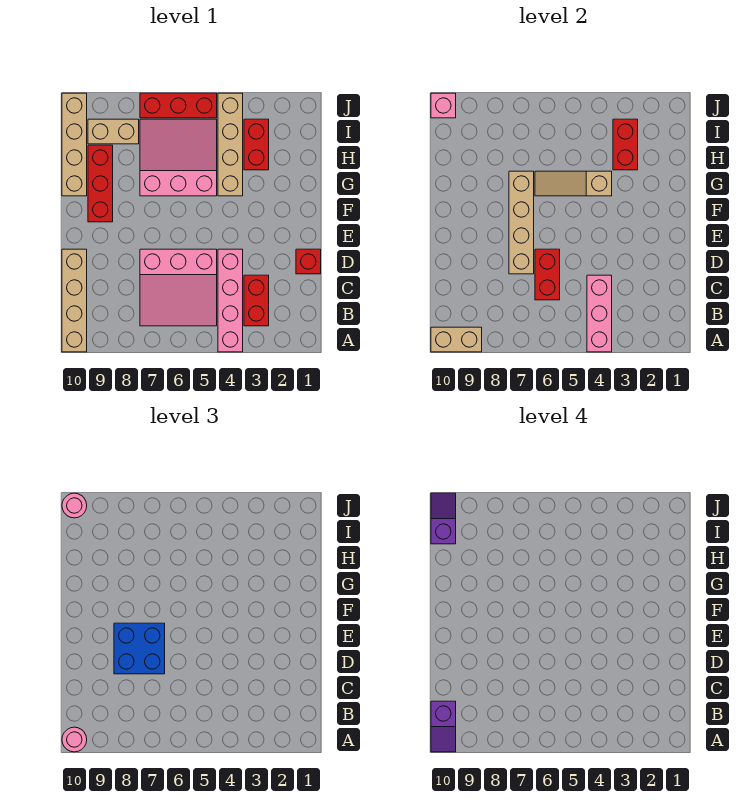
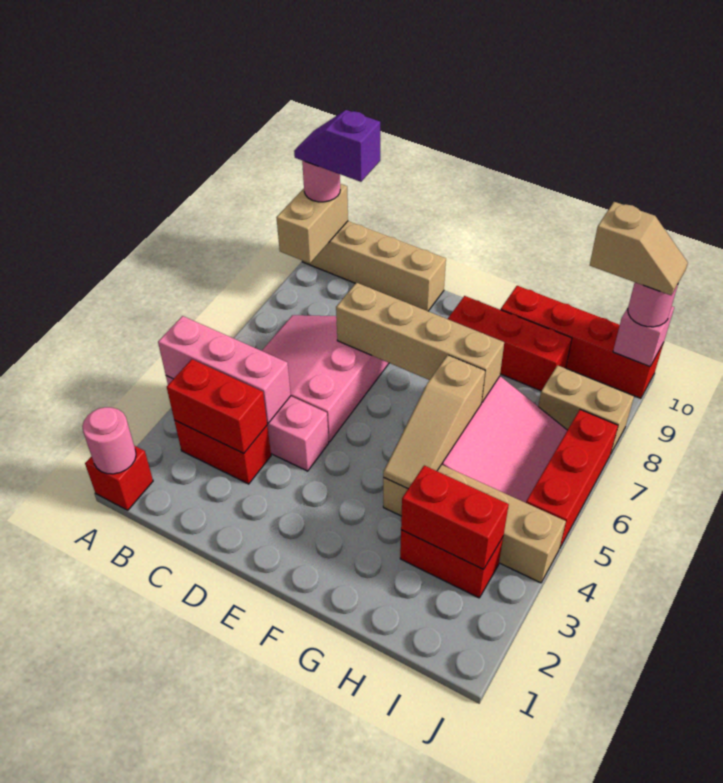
none -> pink 1x1 round brick [82,407,136,474]
red 1x2 brick [535,249,560,300] -> red 1x2 brick moved to [167,359,267,454]
red 1x1 brick [296,249,321,274] -> red 1x1 brick moved to [85,446,153,510]
blue 2x2 brick [114,623,165,674] -> none
tan 1x3 slope [535,171,612,196] -> tan 1x3 slope turned to [383,355,485,489]
tan 1x4 brick [62,93,87,196] -> red 1x4 brick [501,286,663,398]
tan 1x2 brick [88,119,139,144] -> tan 1x2 brick turned to [538,365,634,454]
purple 1x2 slope [431,493,456,544] -> tan 1x2 slope [590,202,688,295]

